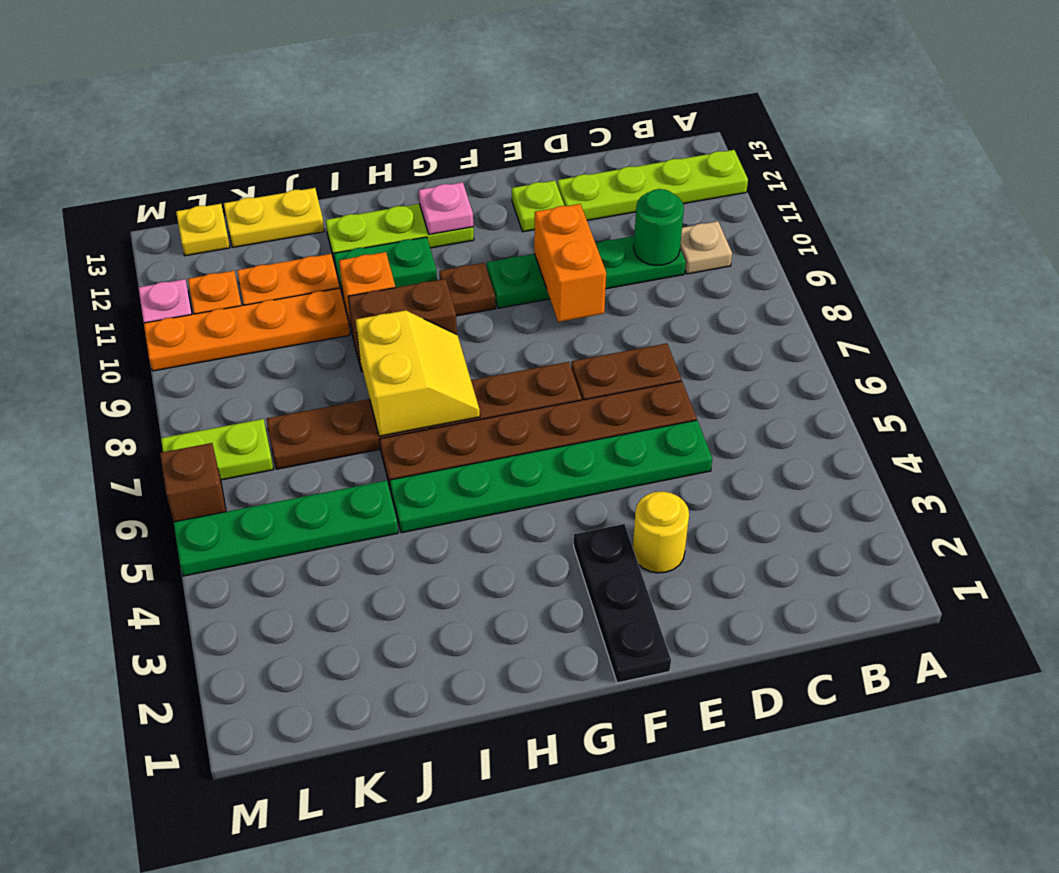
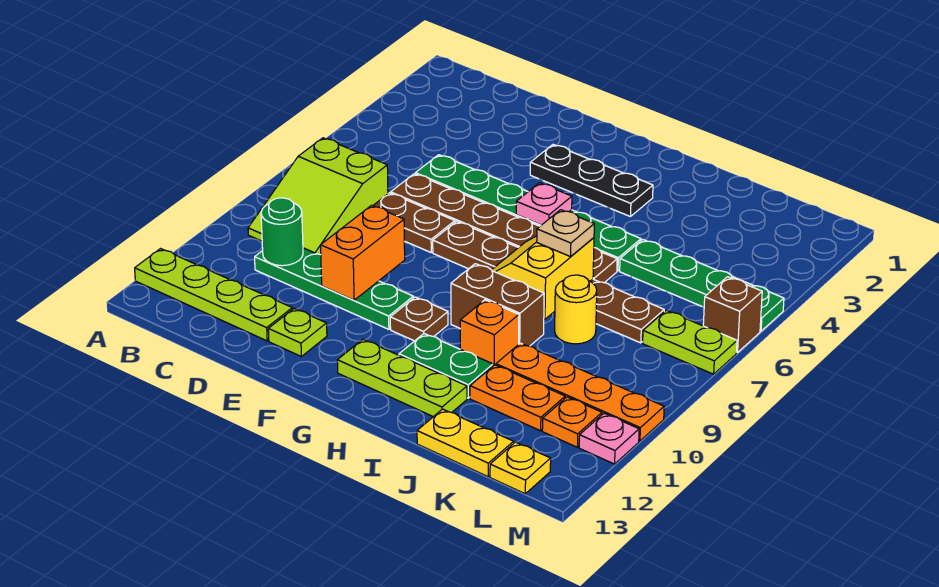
none -> lime 2x3 slope [248,138,388,255]
tan 1x1 plate [680,221,732,274] -> tan 1x1 plate moved to [537,210,594,257]
yellow 1x1 round brick [633,491,689,573] -> yellow 1x1 round brick moved to [555,275,597,344]
black 1x3 plate [574,524,671,683] -> black 1x3 plate turned to [530,145,653,217]
pink 1x1 plate [419,182,473,234] -> pink 1x1 plate moved to [516,183,572,225]

